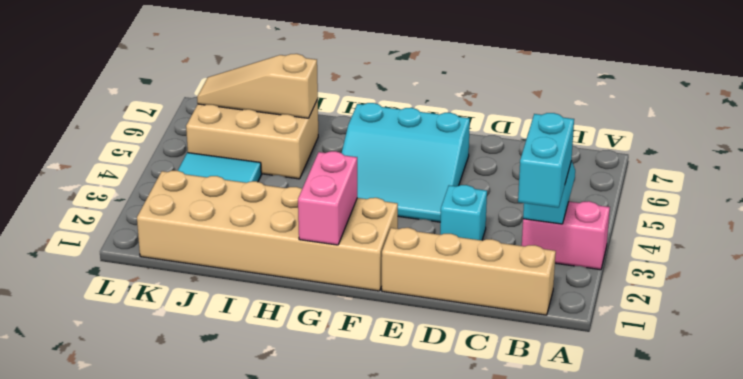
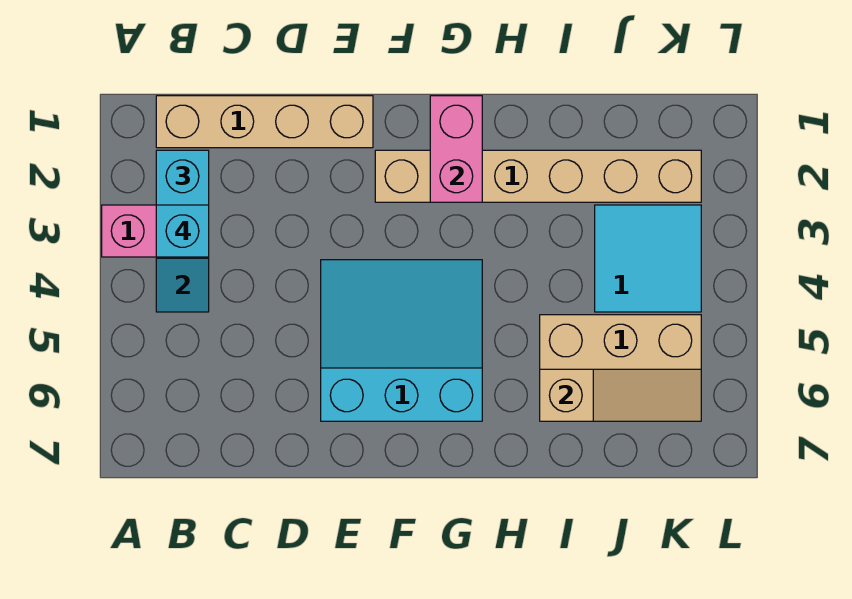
cyan 1x1 brick [440,185,487,240] -> cyan 1x1 brick moved to [156,205,209,257]
tan 2x6 brick [137,171,398,291] -> tan 1x6 brick [375,150,701,202]

